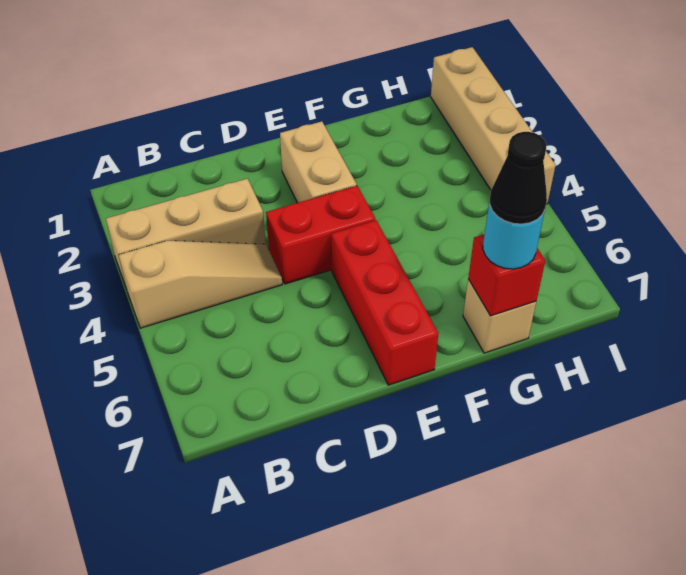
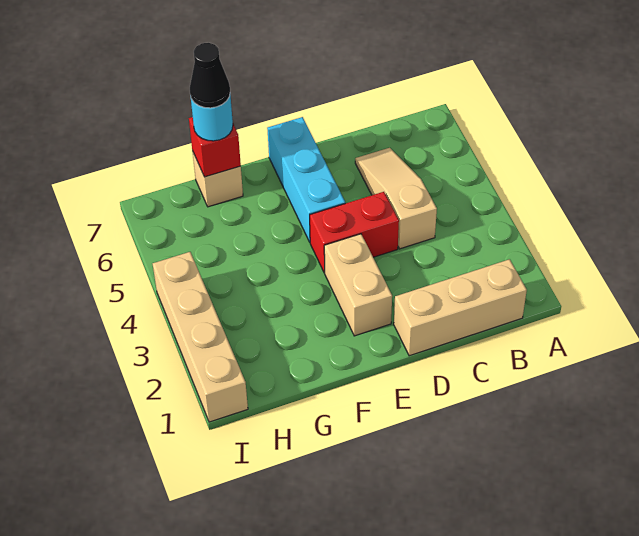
tan 1x3 brick [106,179,266,287] -> tan 1x3 brick moved to [394,259,527,356]
tan 1x3 slope [119,241,282,328] -> tan 1x3 slope turned to [355,148,437,249]
red 1x3 brick [331,220,438,385] -> cyan 1x3 brick [267,117,345,242]

